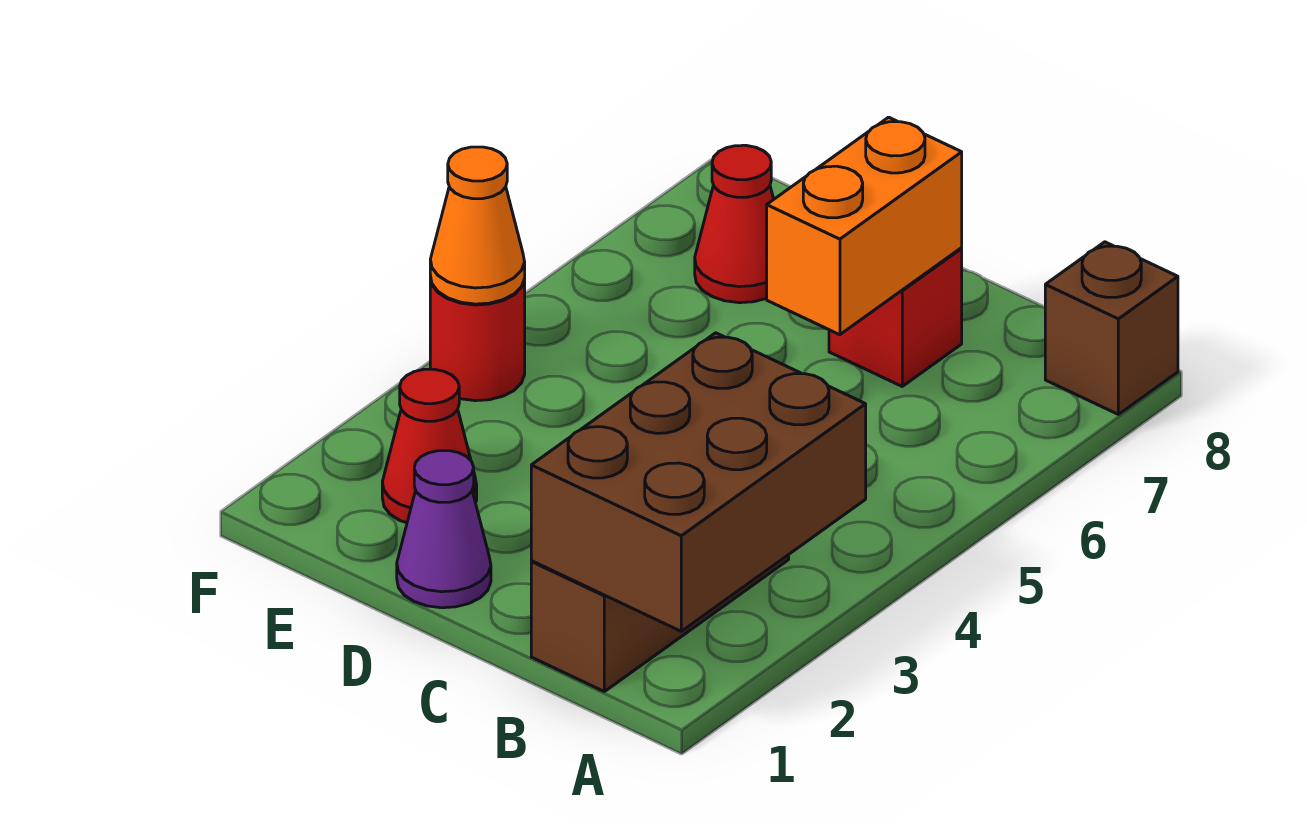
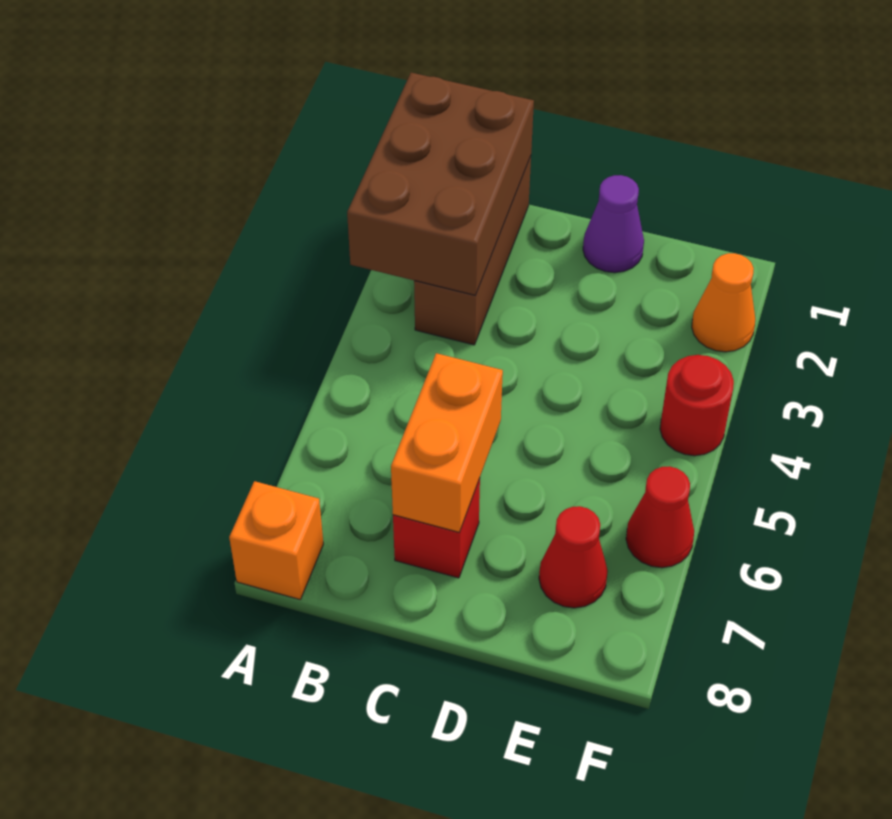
brown 1x1 brick [1045,242,1178,414] -> orange 1x1 brick [229,481,323,600]
red 1x1 cone [382,369,477,523] -> red 1x1 cone moved to [626,466,694,568]
orange 1x1 cone [430,147,525,304] -> orange 1x1 cone moved to [692,253,755,352]

